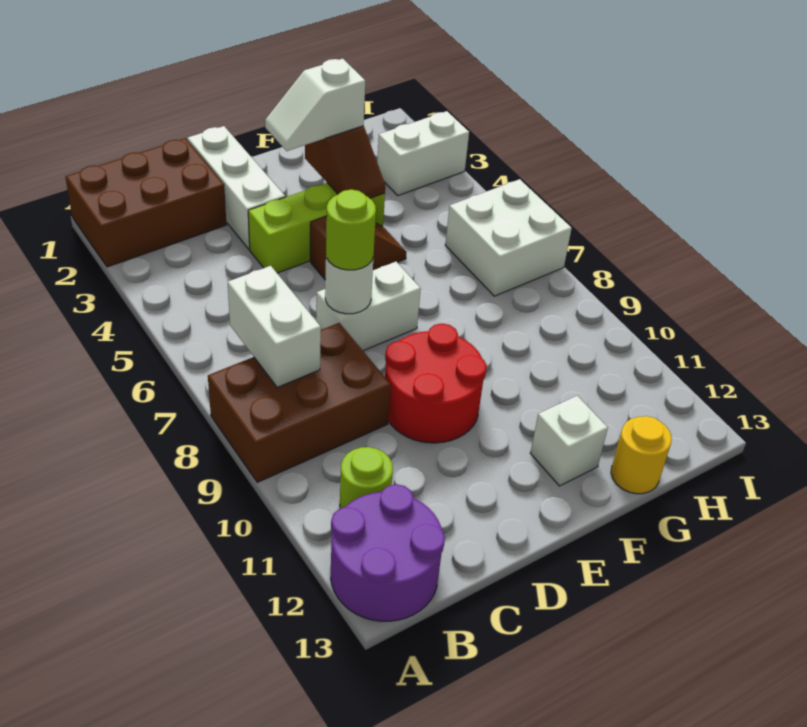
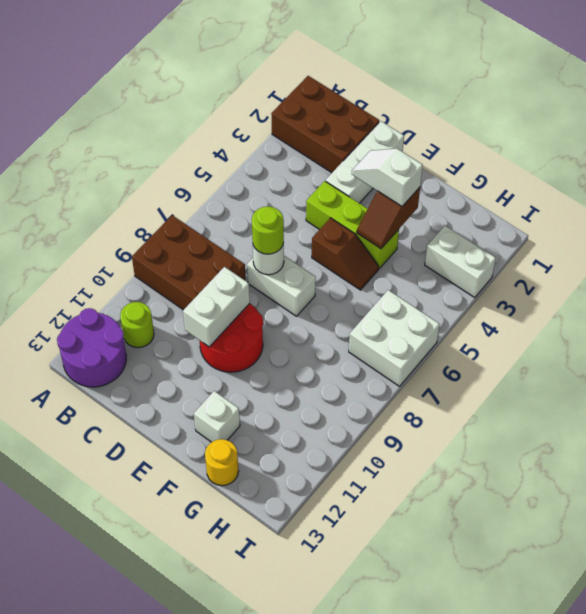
white 1x2 brick [228,266,321,387] -> white 1x2 brick moved to [183,267,250,347]

